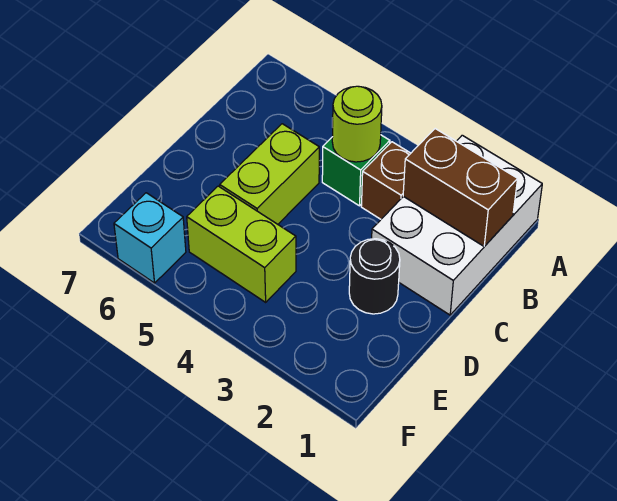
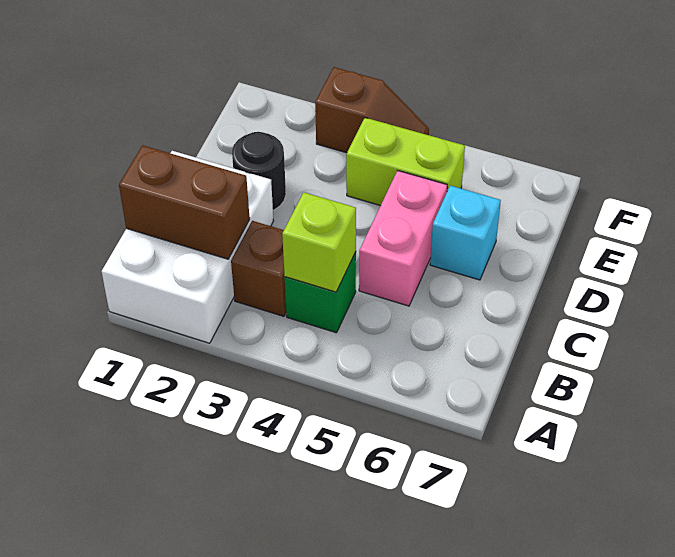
lime 1x1 round brick [332,86,382,162] -> lime 1x1 brick [282,192,356,292]
lime 1x2 brick [220,124,319,224] -> pink 1x2 brick [359,171,447,306]
none -> brown 1x2 slope [315,67,429,153]
cyan 1x1 brick [114,193,186,283] -> cyan 1x1 brick moved to [430,186,501,280]

